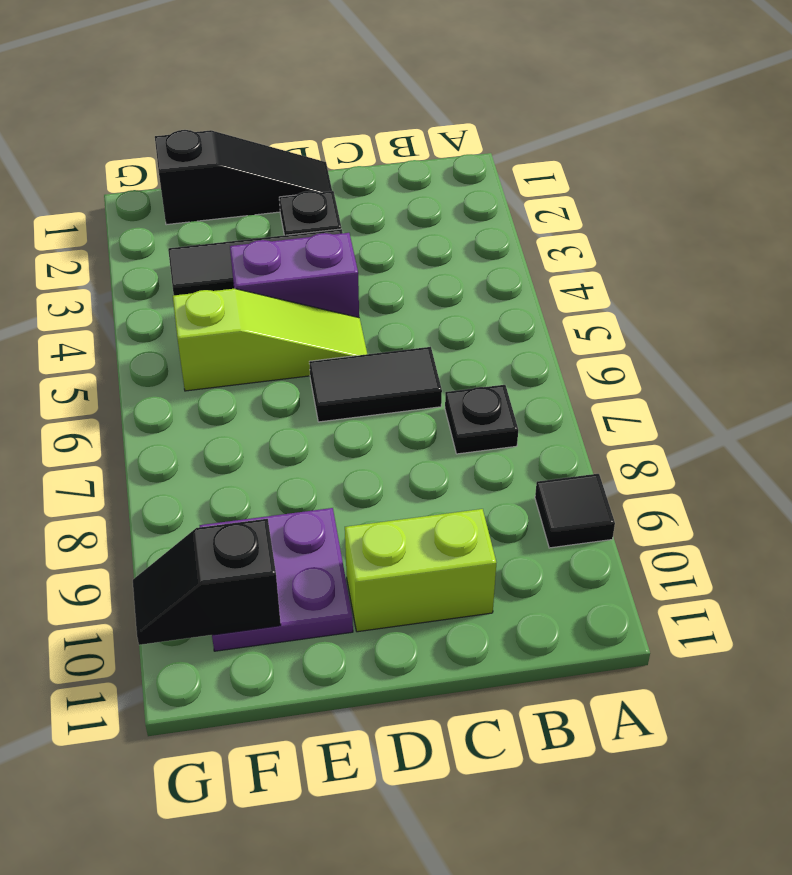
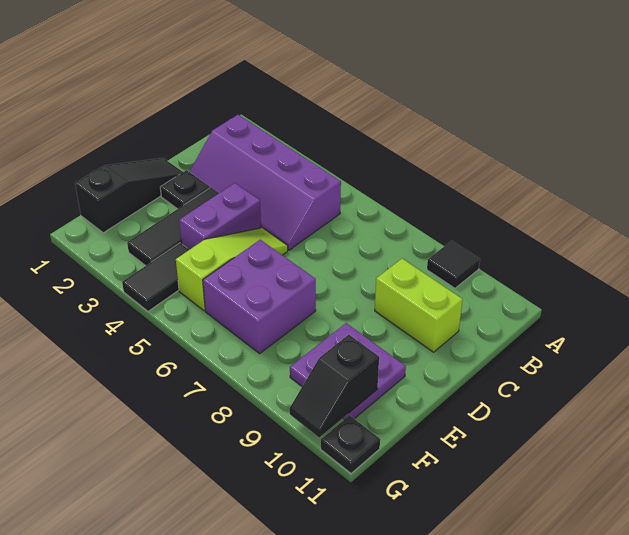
none -> purple 2x4 slope [189,115,341,250]
black 1x1 plate [445,385,518,454] -> black 1x1 plate moved to [321,415,380,473]
black 1x2 tile [309,347,442,422] -> black 1x2 tile moved to [122,243,189,311]
lime 1x2 brick [345,509,496,632] -> lime 1x2 brick turned to [375,259,463,352]
none -> purple 2x2 brick [203,240,316,354]

